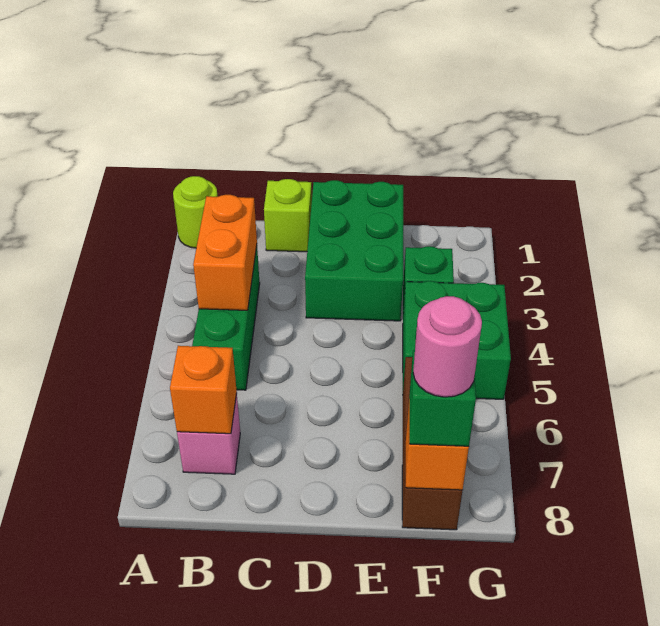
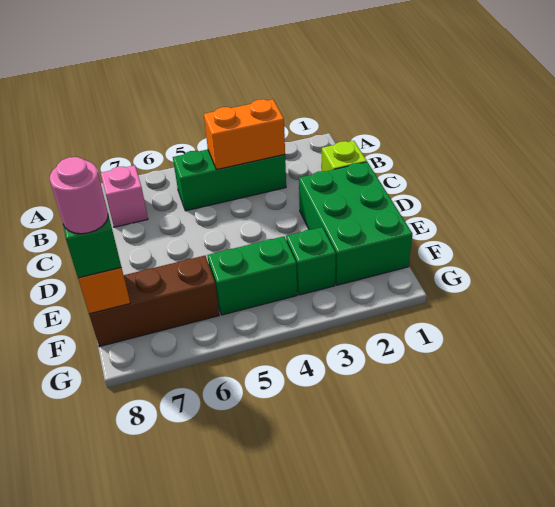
lime 1x1 round brick [173,176,218,248] -> none
orange 1x1 brick [170,346,237,434] -> none
green 2x3 brick [305,180,403,321] -> green 2x3 brick turned to [299,162,412,285]
green 2x2 brick [403,281,511,399] -> green 1x2 brick [207,236,297,315]

